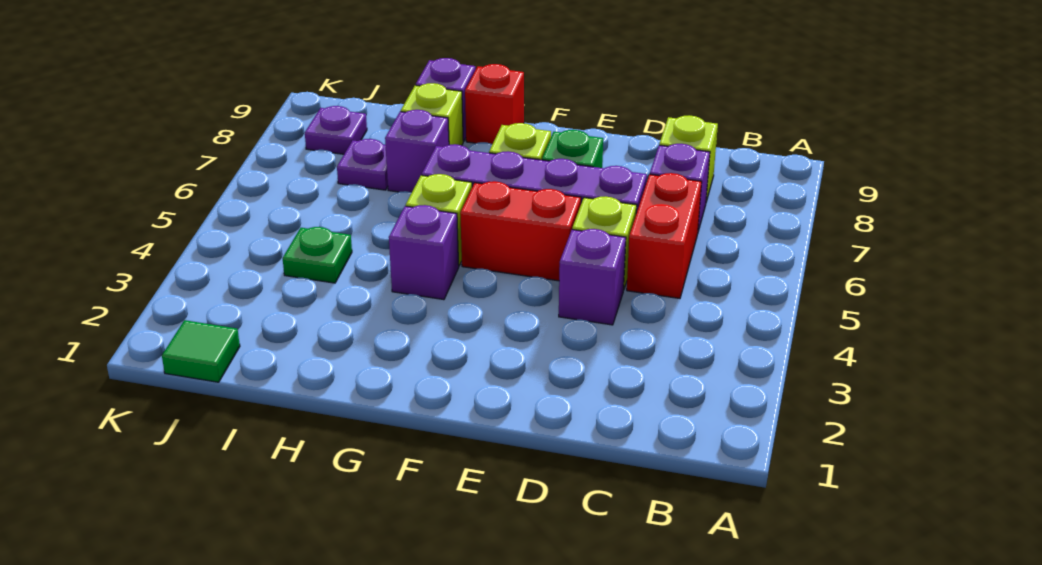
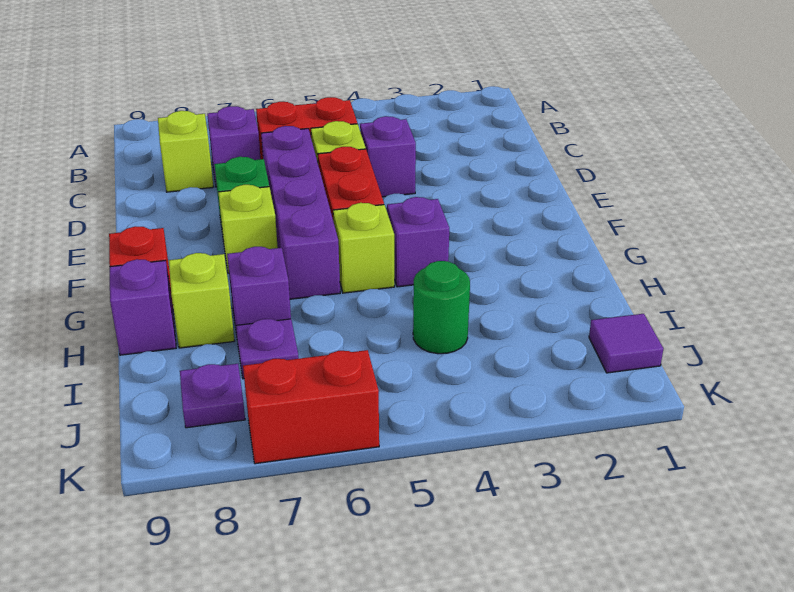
green 1x1 plate [283,227,352,283] -> green 1x1 round brick [413,261,470,354]
green 1x1 tile [162,320,240,382] -> purple 1x1 tile [589,314,664,373]
none -> red 1x2 brick [243,350,379,464]

